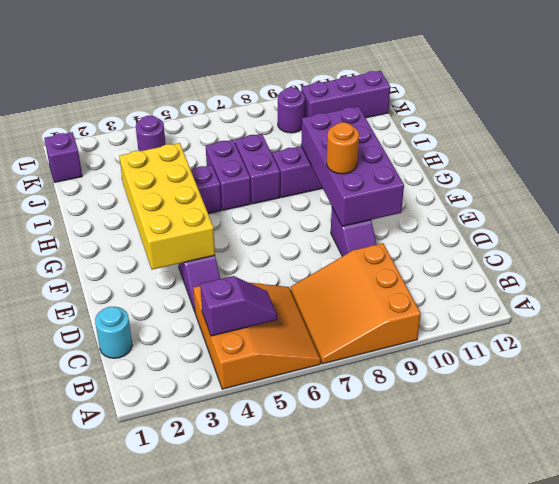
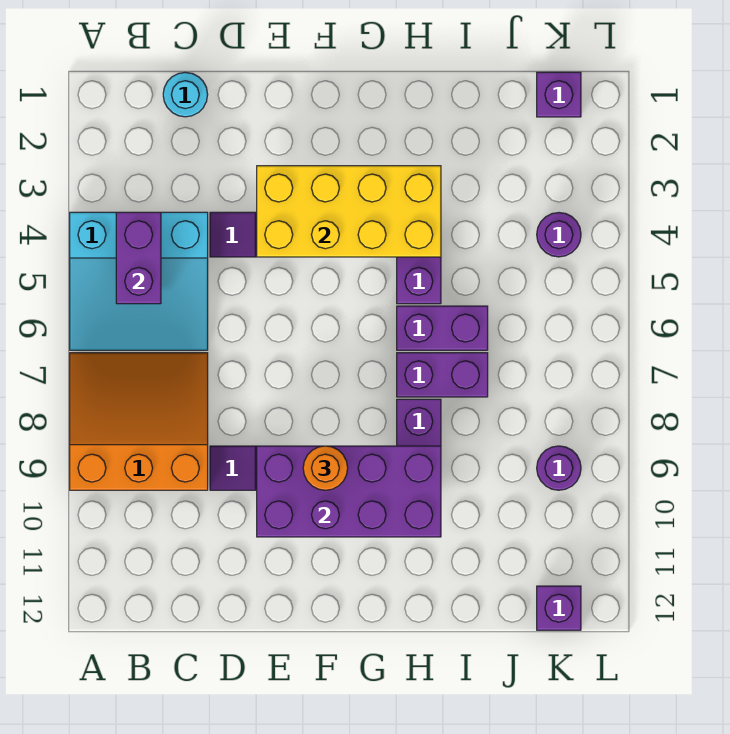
orange 3x3 slope [193,283,321,389] -> cyan 3x3 slope [70,212,208,350]
purple 1x2 slope [200,276,277,336] -> purple 1x2 brick [116,212,161,304]
purple 1x3 brick [301,71,390,118] -> purple 1x1 brick [537,586,581,630]

